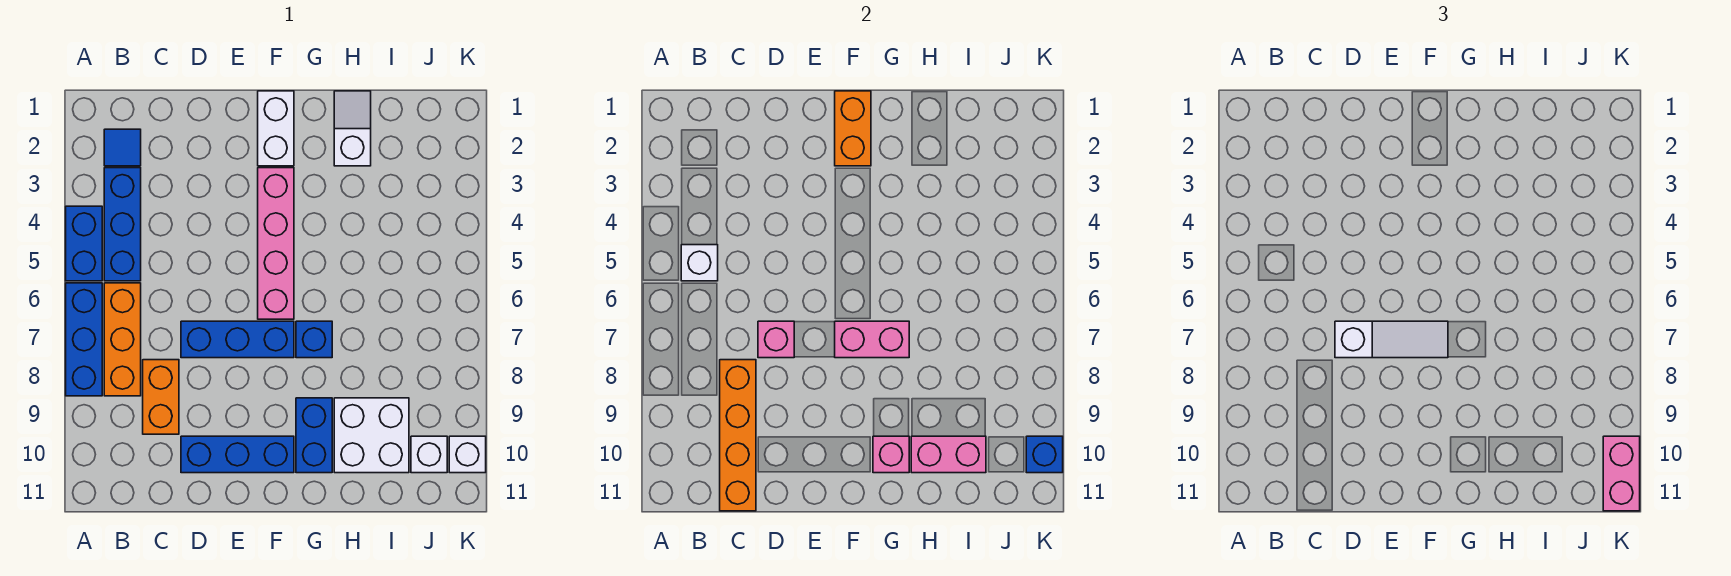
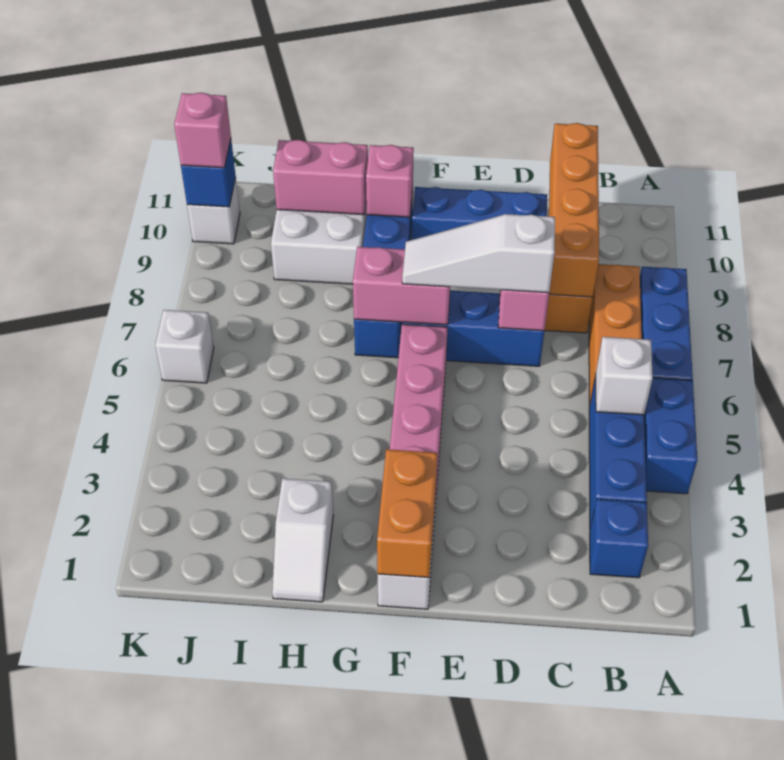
blue 1x1 tile [104,129,141,166] -> blue 1x1 brick [590,499,648,578]
white 1x1 brick [411,436,447,473] -> white 1x1 brick moved to [155,310,214,383]
pink 1x2 brick [1603,436,1640,511] -> pink 1x1 brick [174,93,231,168]

